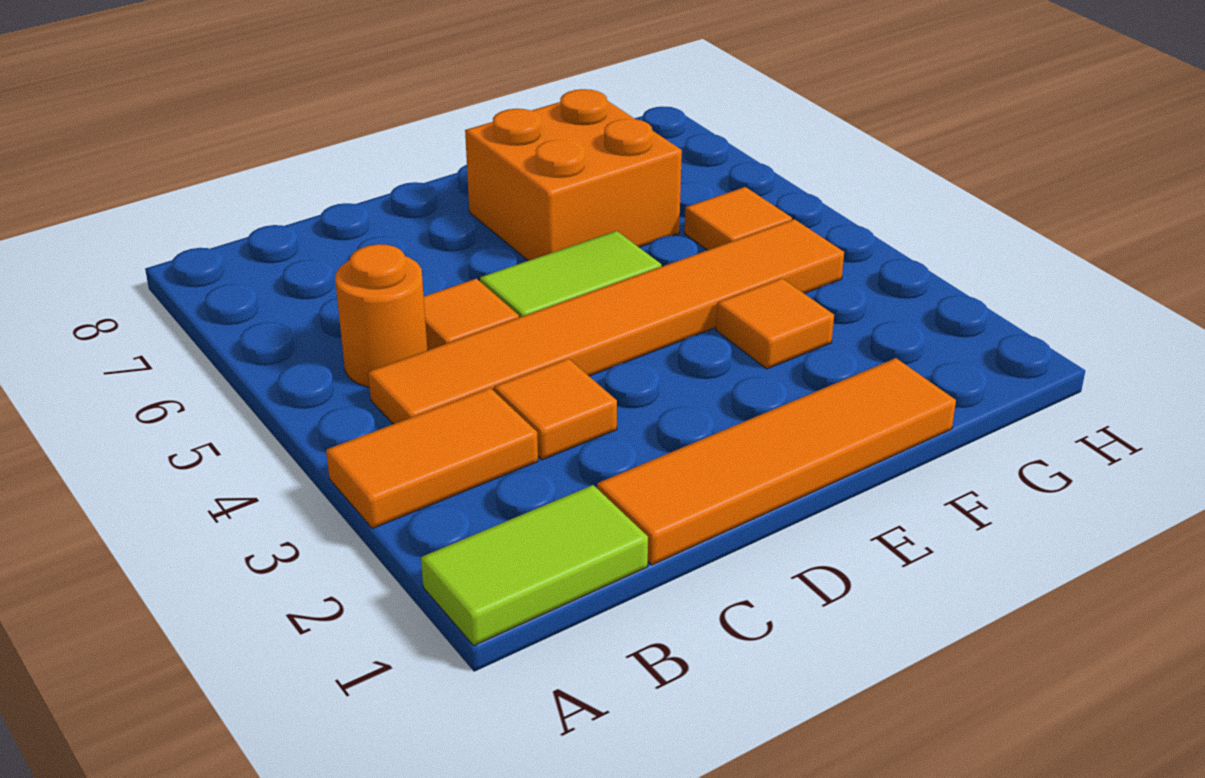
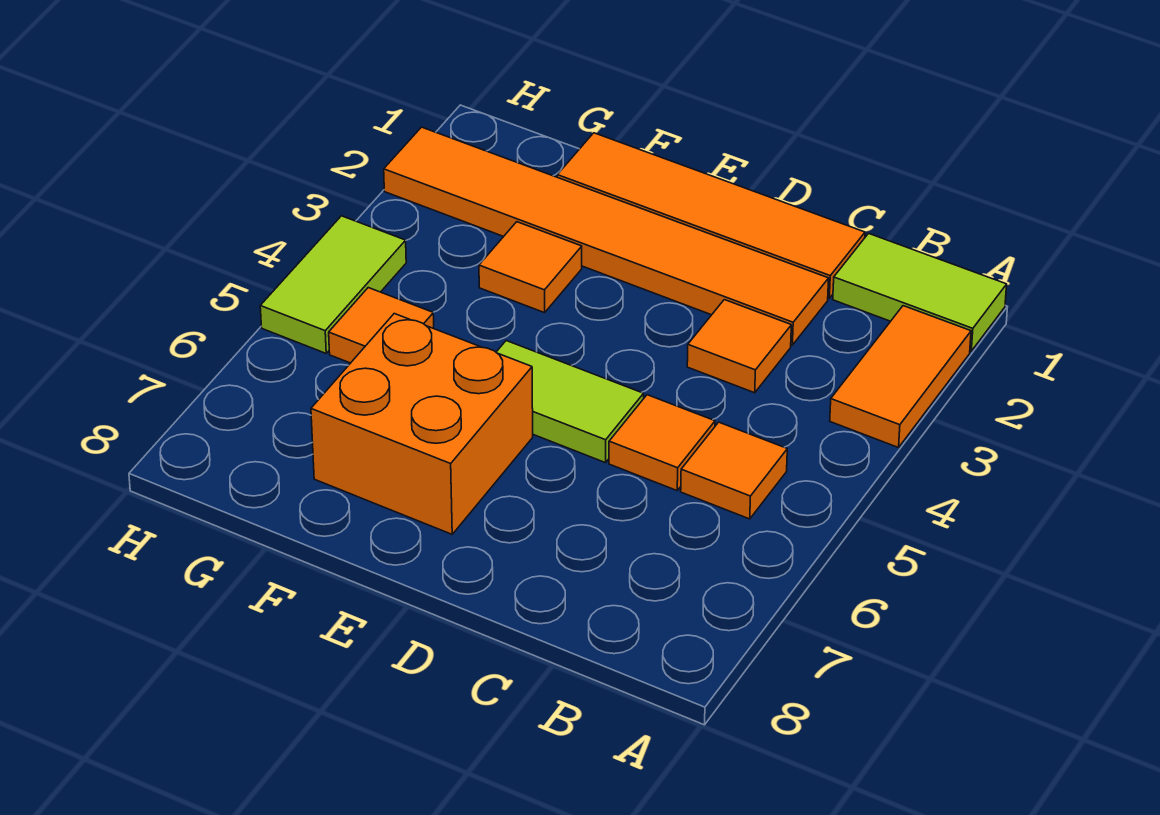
orange 1x2 tile [326,388,538,529] -> orange 1x2 tile turned to [830,306,971,448]
orange 1x6 tile [368,219,844,424] -> orange 1x6 tile moved to [384,127,829,345]
orange 1x1 round brick [335,244,427,387] -> orange 1x1 tile [681,422,787,519]
none -> lime 1x2 tile [260,216,406,353]

